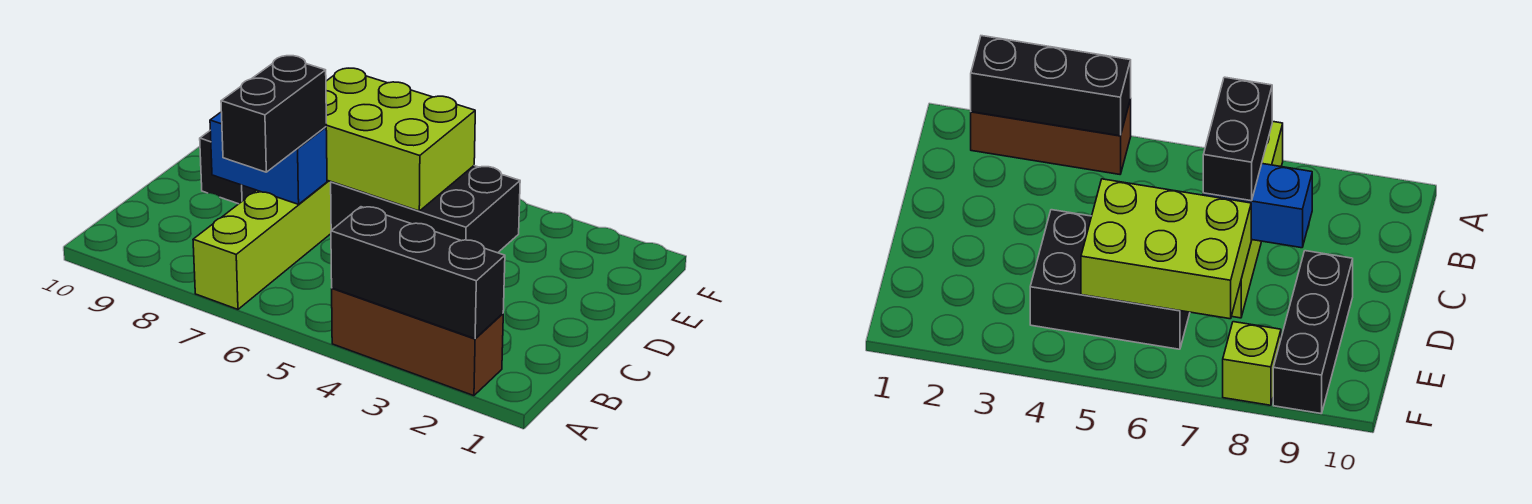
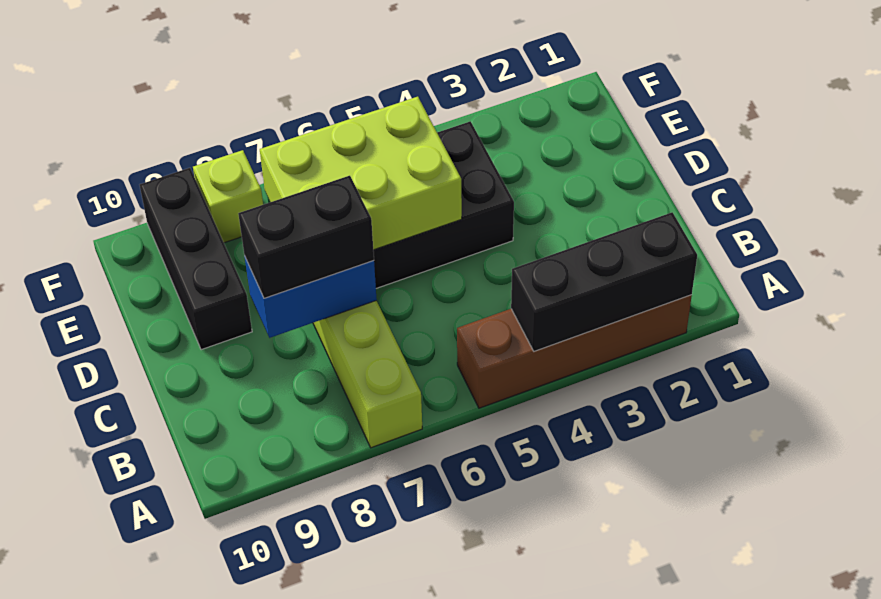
brown 1x3 brick [332,288,503,396] -> brown 1x4 brick [457,295,692,408]
black 1x2 brick [221,56,326,172] -> black 1x2 brick turned to [238,176,374,298]

